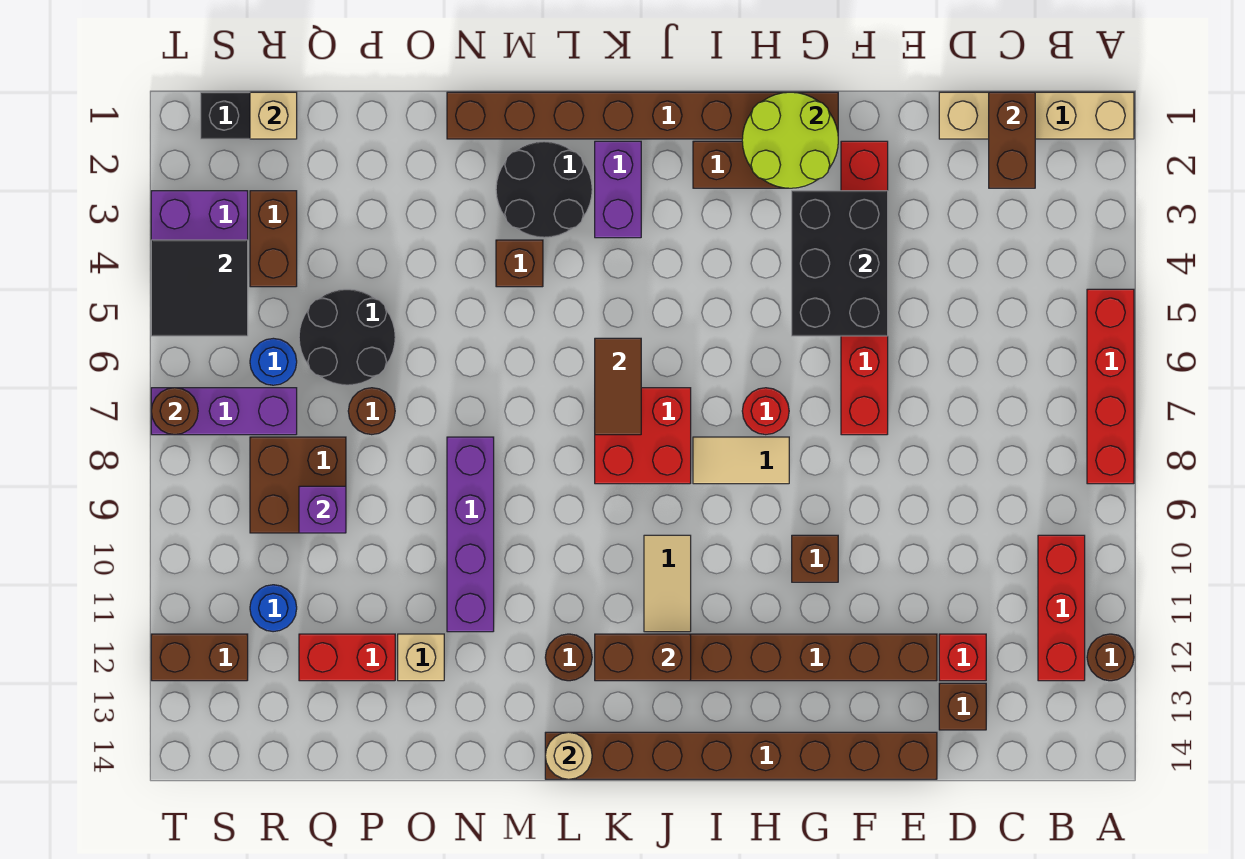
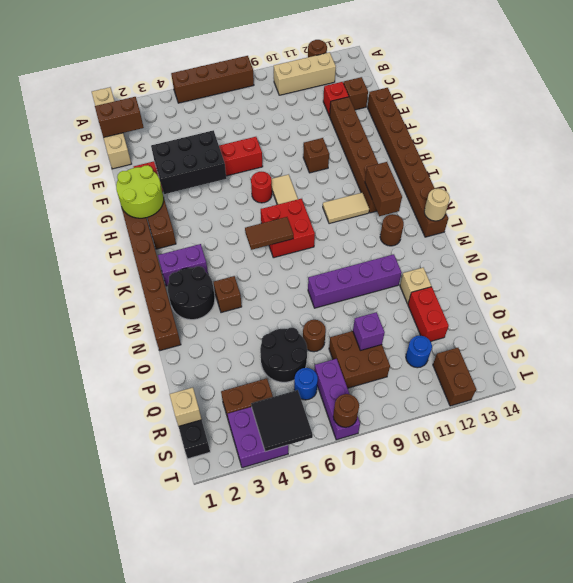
red 1x4 brick [1087,289,1134,484] -> brown 1x4 brick [171,56,254,103]
red 1x3 brick [1038,535,1085,681] -> tan 1x3 brick [274,52,336,95]

